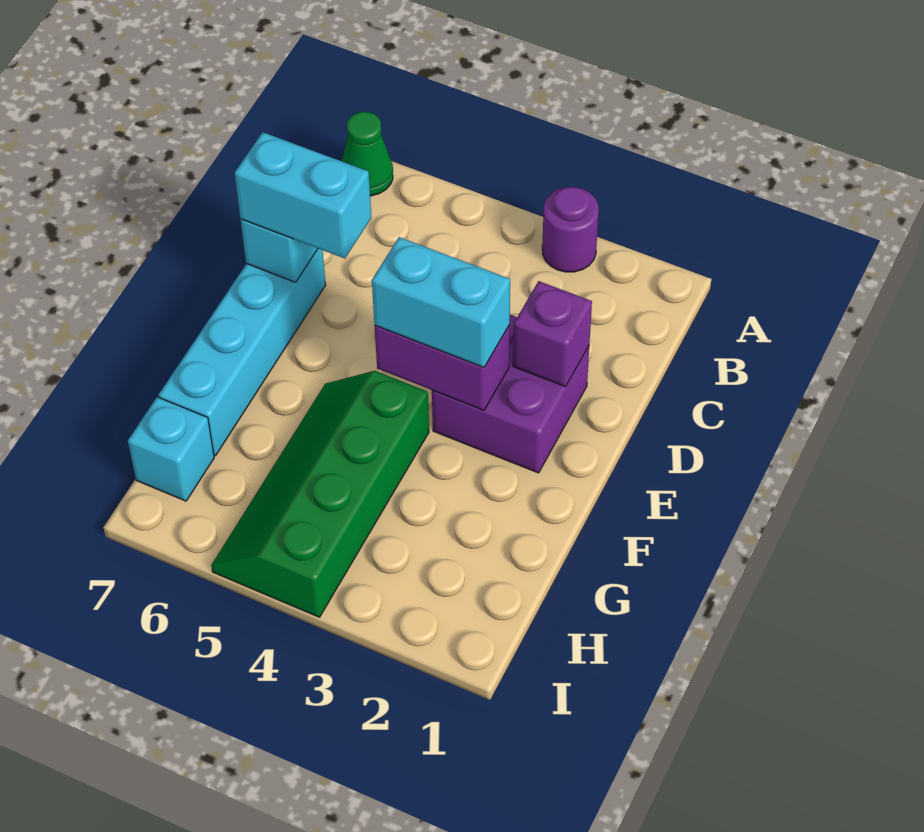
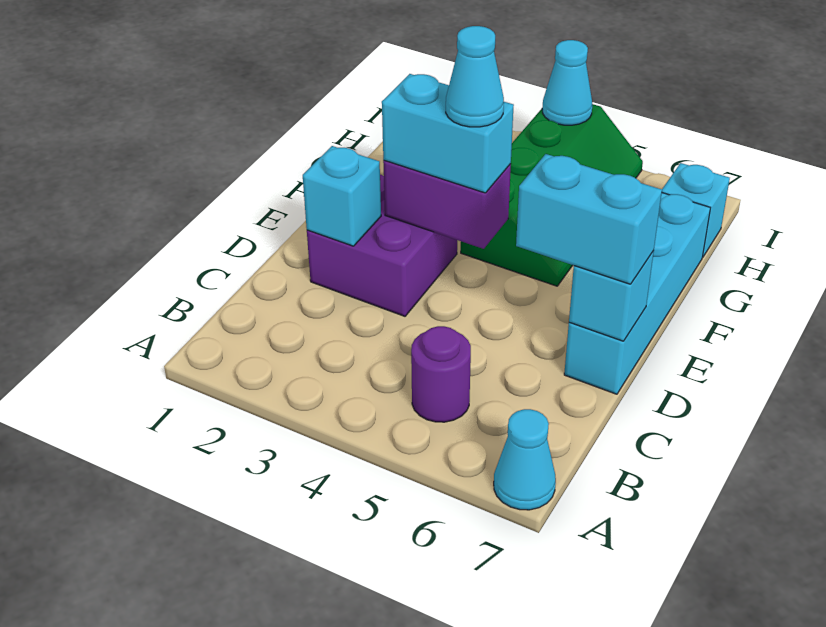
purple 1x1 round brick [542,187,599,272] -> purple 1x1 round brick moved to [411,326,471,422]
green 1x1 cone [342,112,393,196] -> cyan 1x1 cone [494,409,556,510]
purple 1x1 brick [513,281,592,387] -> cyan 1x1 brick [303,146,381,246]
none -> cyan 1x1 cone [446,26,504,127]
none -> cyan 1x1 cone [542,40,592,125]

